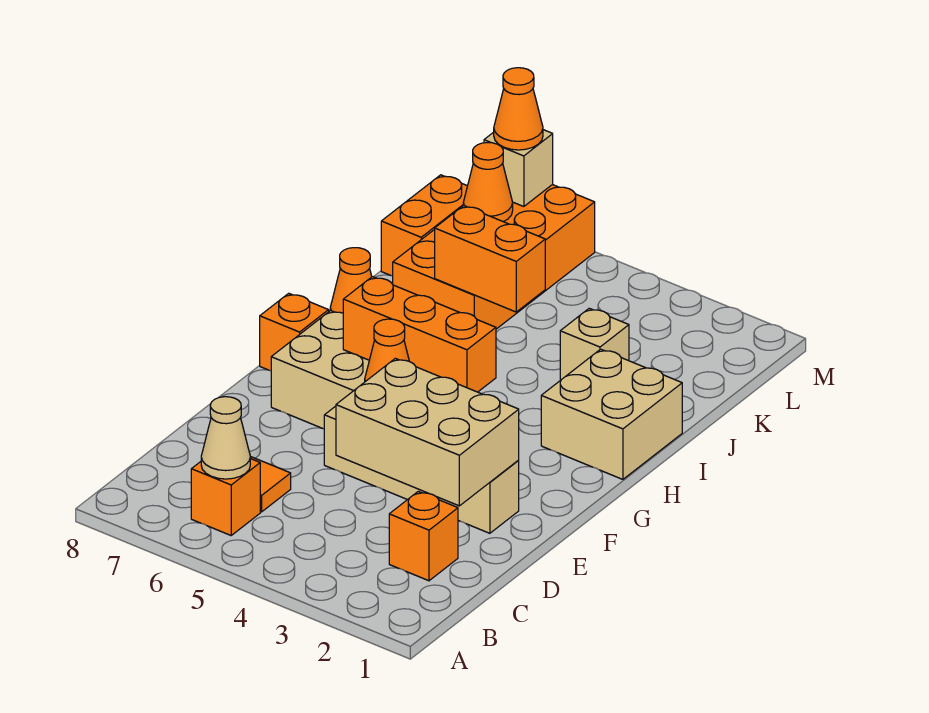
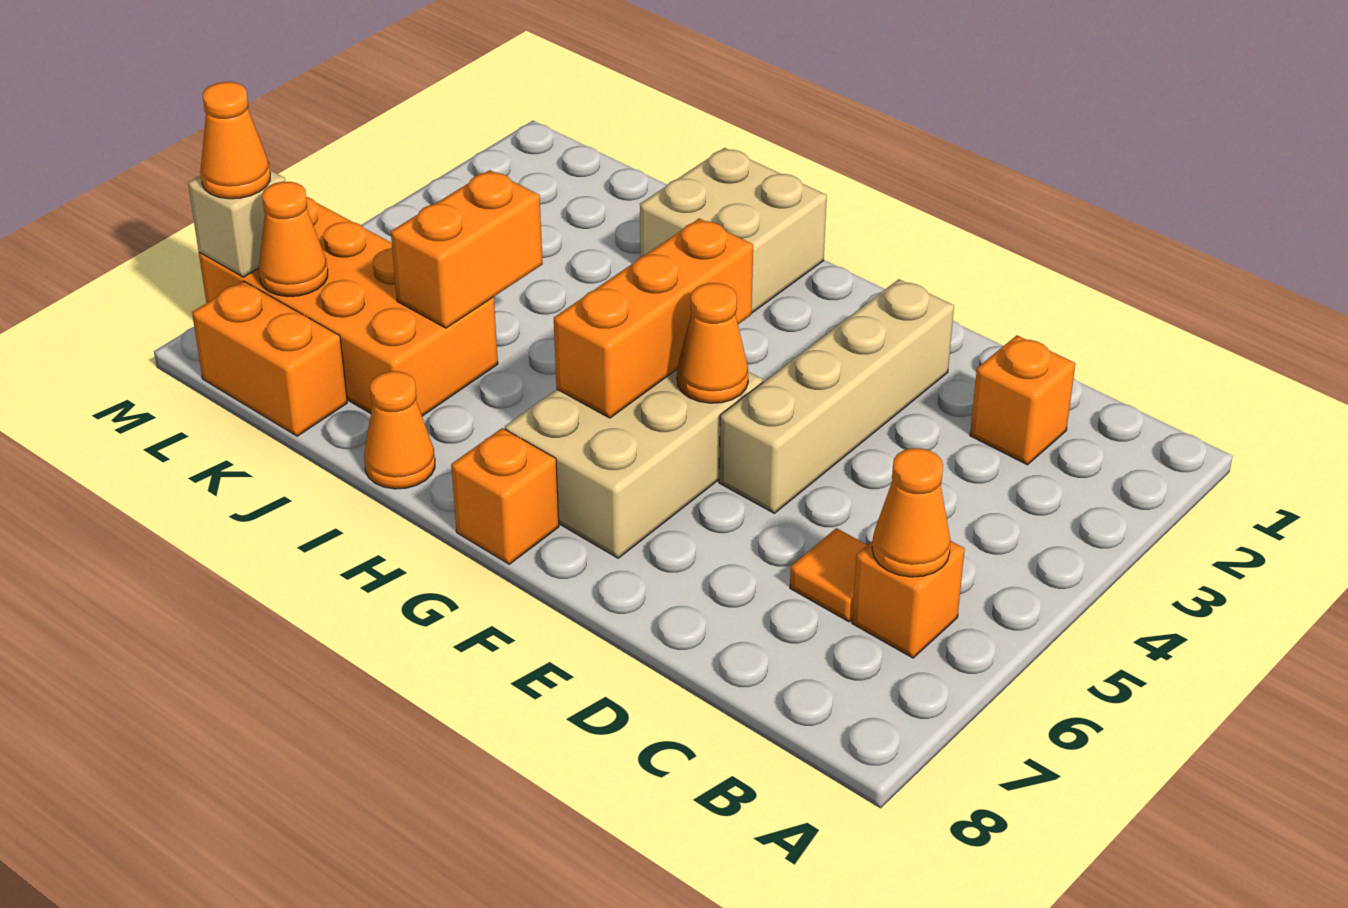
tan 1x1 cone [201,397,250,479] -> orange 1x1 cone [872,448,951,577]
tan 2x3 brick [336,358,519,506] -> none
tan 1x1 brick [560,308,629,380] -> none

